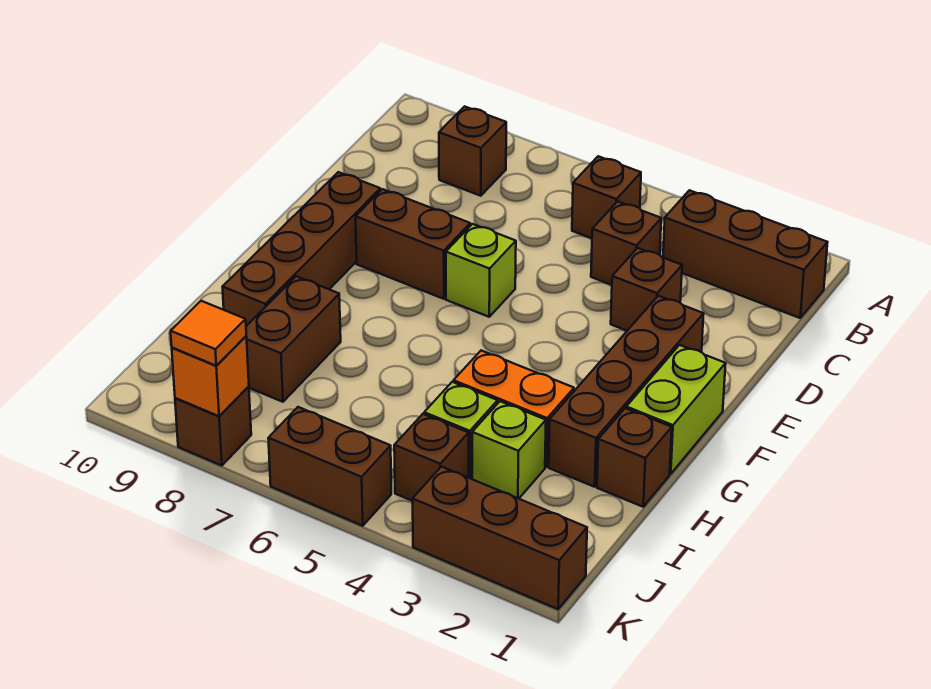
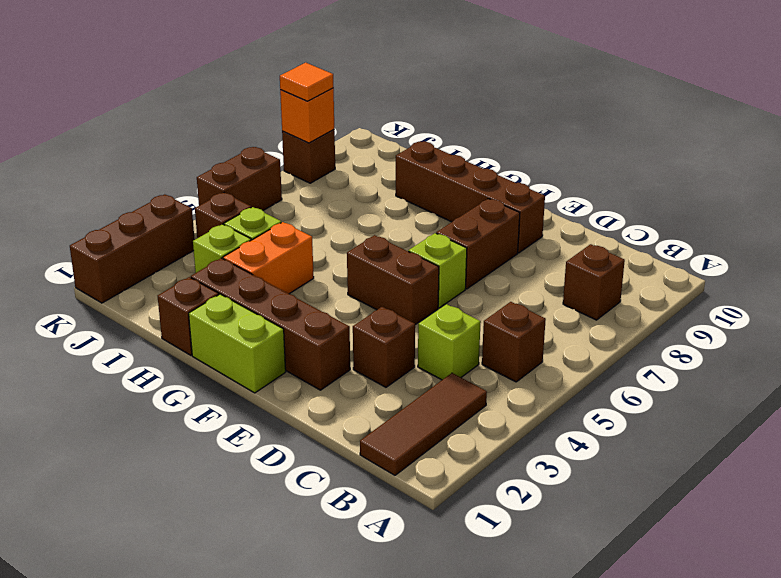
brown 1x3 brick [663,190,828,318] -> brown 1x3 tile [360,373,487,475]
brown 1x1 brick [591,201,661,285] -> lime 1x1 brick [418,304,481,380]
brown 1x2 brick [246,276,341,402] -> brown 1x2 brick moved to [347,235,439,325]

